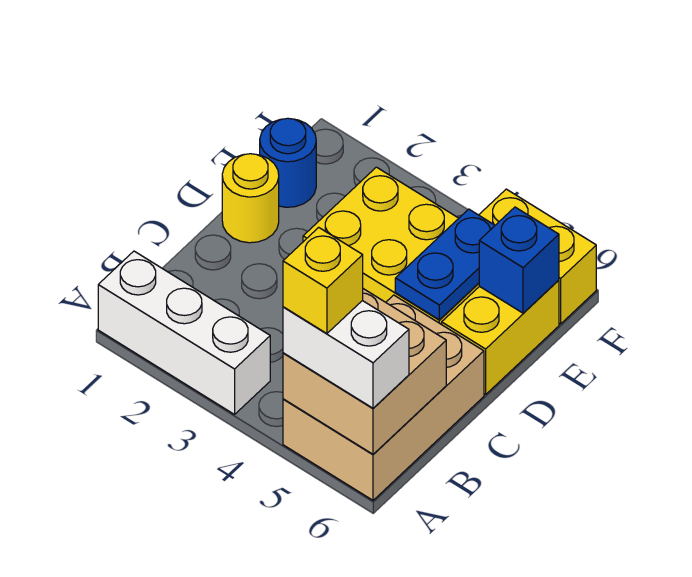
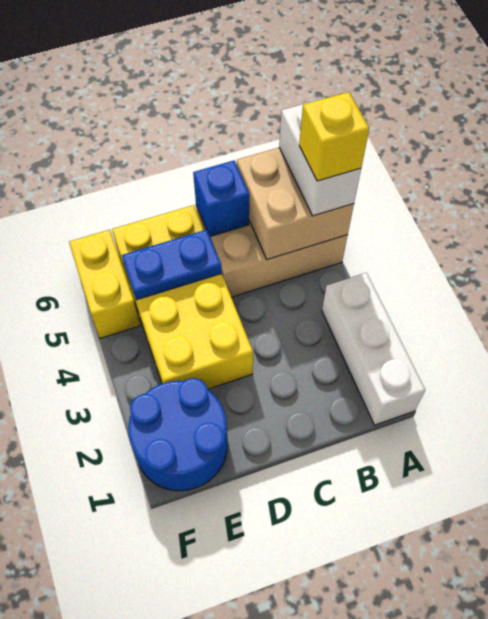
yellow 1x1 round brick [222,154,279,243] -> none
blue 1x1 round brick [260,118,316,207] -> blue 2x2 round brick [128,378,228,491]
blue 1x1 brick [479,207,559,313] -> blue 1x1 brick moved to [193,161,249,236]

